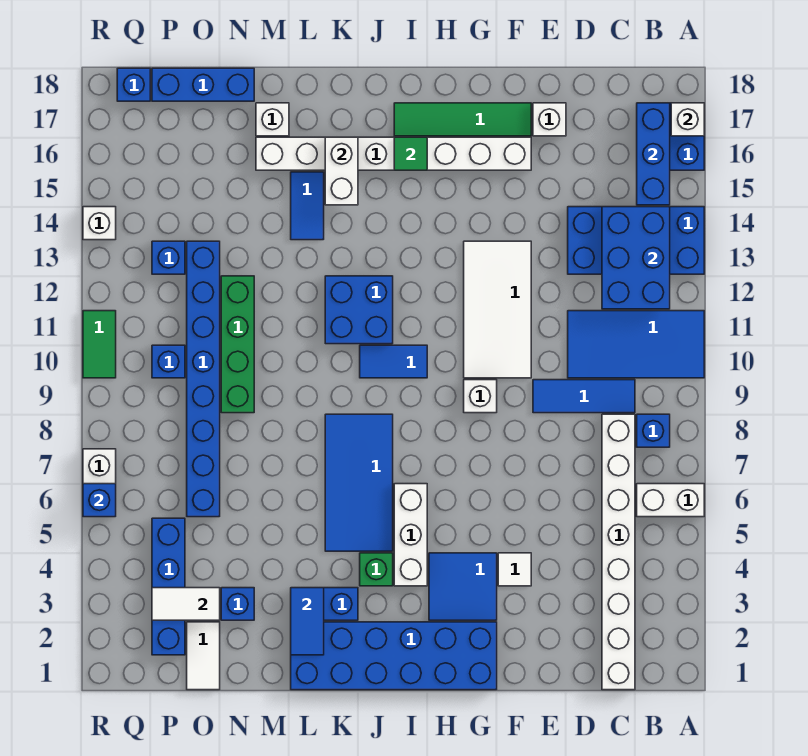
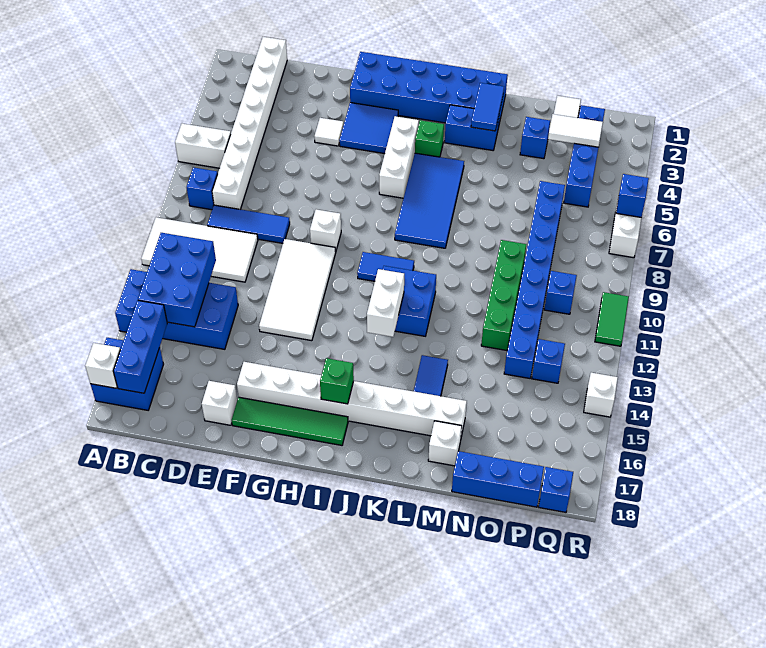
blue 2x4 tile [568,311,704,378] -> white 2x4 tile [141,217,258,282]
green 1x1 tile [394,137,427,170] -> green 1x1 brick [320,358,354,404]
white 1x2 brick [325,137,358,205] -> white 1x2 brick moved to [367,269,404,337]

